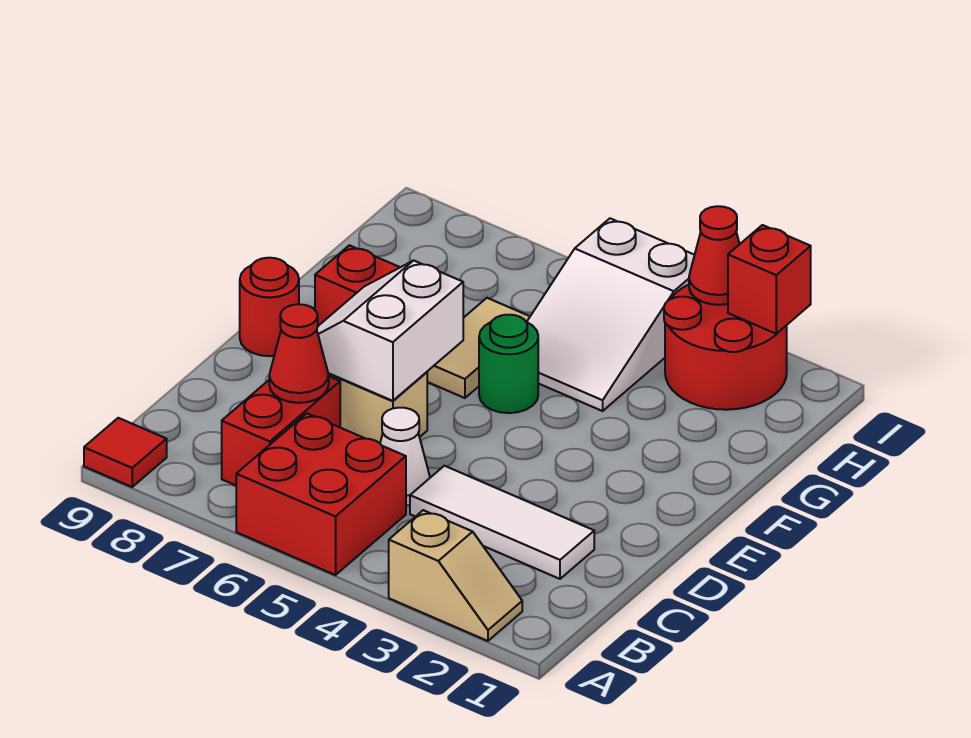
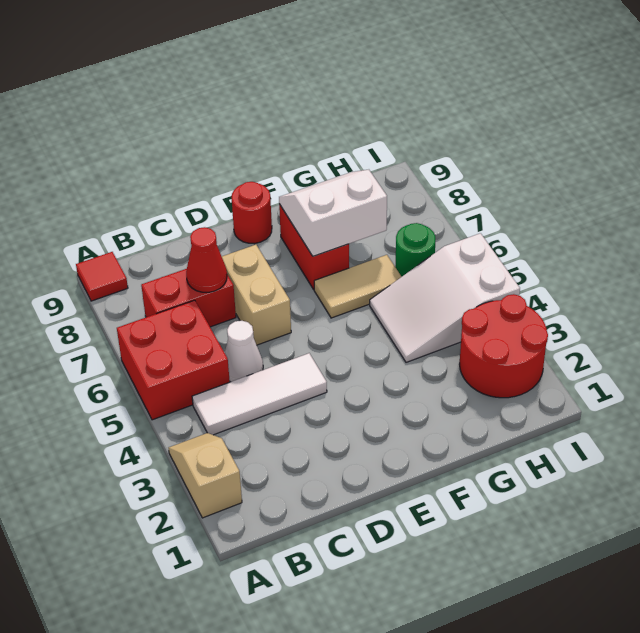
tan 1x2 slope [389,510,522,641] -> tan 1x2 slope turned to [169,433,242,518]
white 1x3 tile [410,466,594,579] -> white 1x3 tile turned to [192,353,327,435]
white 2x2 slope [317,260,463,401] -> white 2x2 slope moved to [279,170,387,256]
green 1x1 round brick [479,315,538,413] -> green 1x1 round brick moved to [395,223,435,276]
red 1x1 brick [728,225,811,334] -> none
red 1x1 cone [689,206,740,305] -> none

